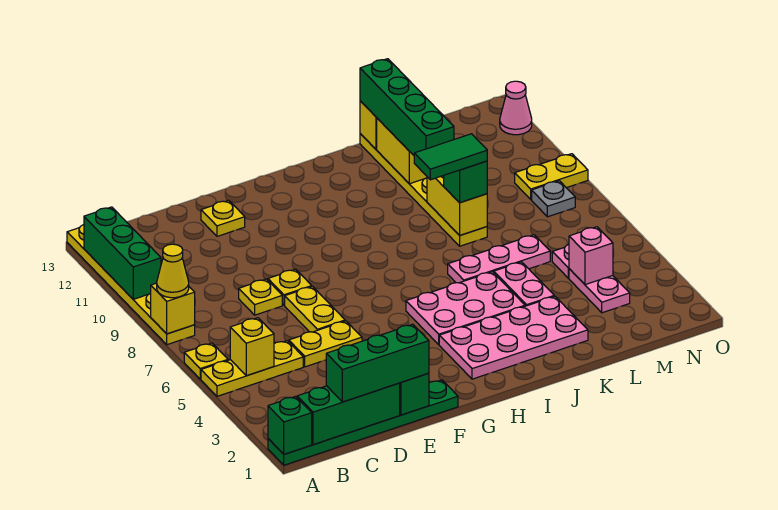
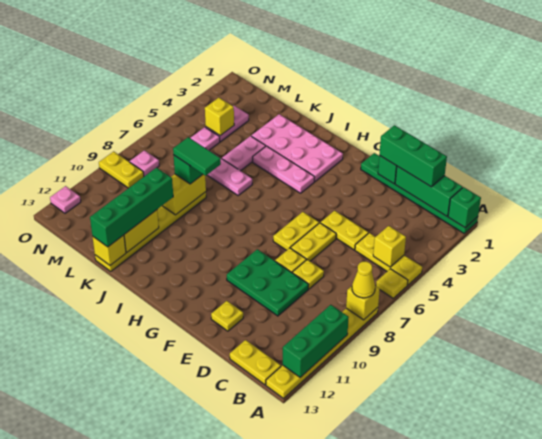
none -> yellow 1x2 plate [230,340,281,385]
none -> green 2x3 plate [227,249,309,316]
none -> yellow 1x2 plate [273,212,319,250]
pink 2x3 plate [406,272,525,344] -> pink 1x3 plate [253,146,315,193]
pink 1x1 brick [569,227,613,285] -> yellow 1x1 brick [205,98,234,136]
grey 1x1 plate [532,181,575,217] -> pink 1x1 plate [130,150,159,176]
pink 1x1 cone [500,81,532,135] -> pink 1x1 plate [50,186,81,213]

